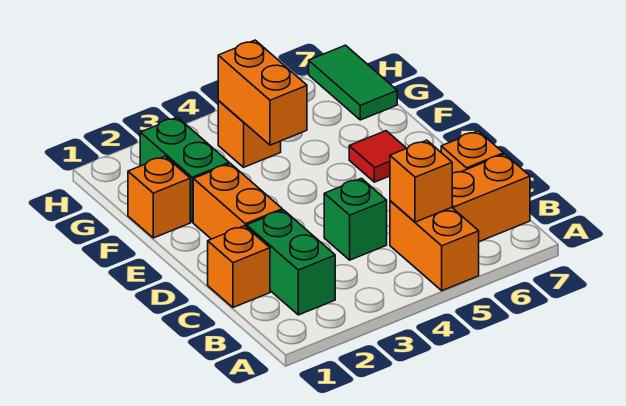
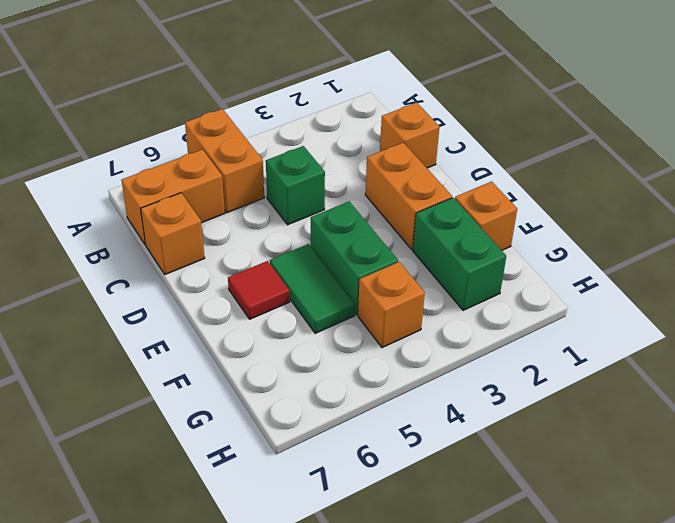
green 1x2 brick [247,210,335,315] -> green 1x2 brick moved to [311,201,398,315]
orange 1x1 brick [390,140,452,222] -> none
orange 1x2 brick [218,40,307,145] -> none
green 1x2 tile [309,45,397,120] -> green 1x2 tile moved to [270,244,355,333]

